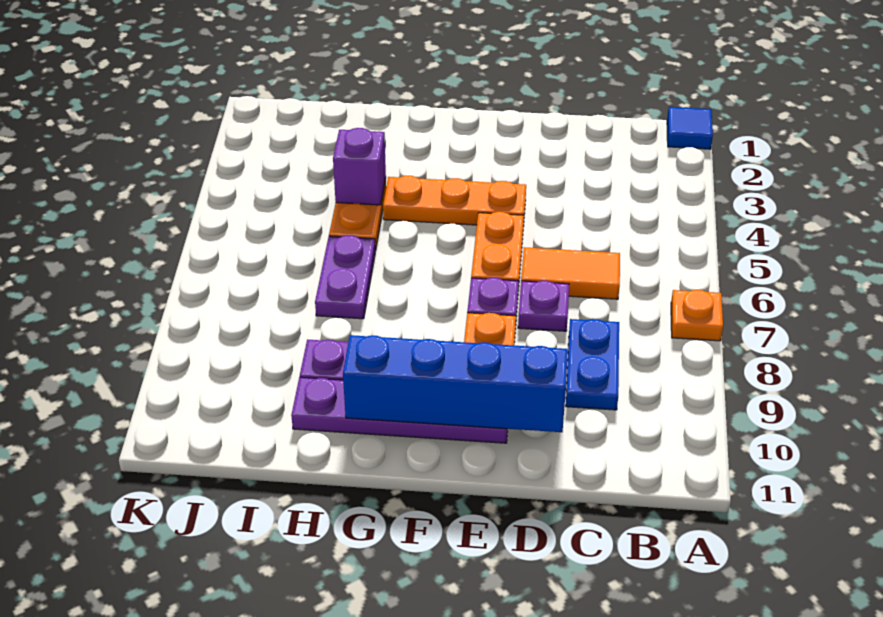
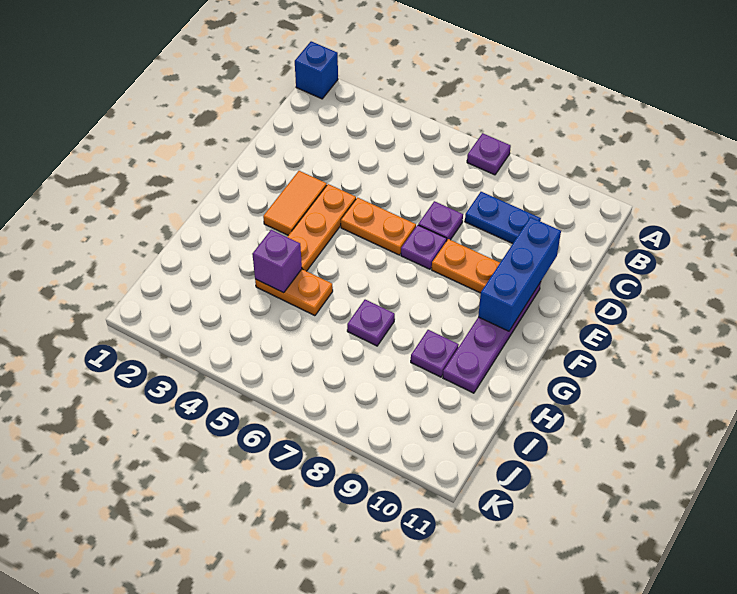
blue 1x1 tile [667,107,713,149] -> blue 1x1 brick [295,41,338,99]
orange 1x1 plate [671,290,723,341] -> purple 1x1 plate [467,133,511,175]
orange 1x2 tile [521,247,620,299] -> orange 1x2 tile moved to [263,171,327,235]
blue 1x4 brick [343,335,568,432] -> blue 1x3 brick [478,217,561,331]
purple 1x2 plate [315,235,375,319] -> purple 1x1 plate [347,300,395,346]

